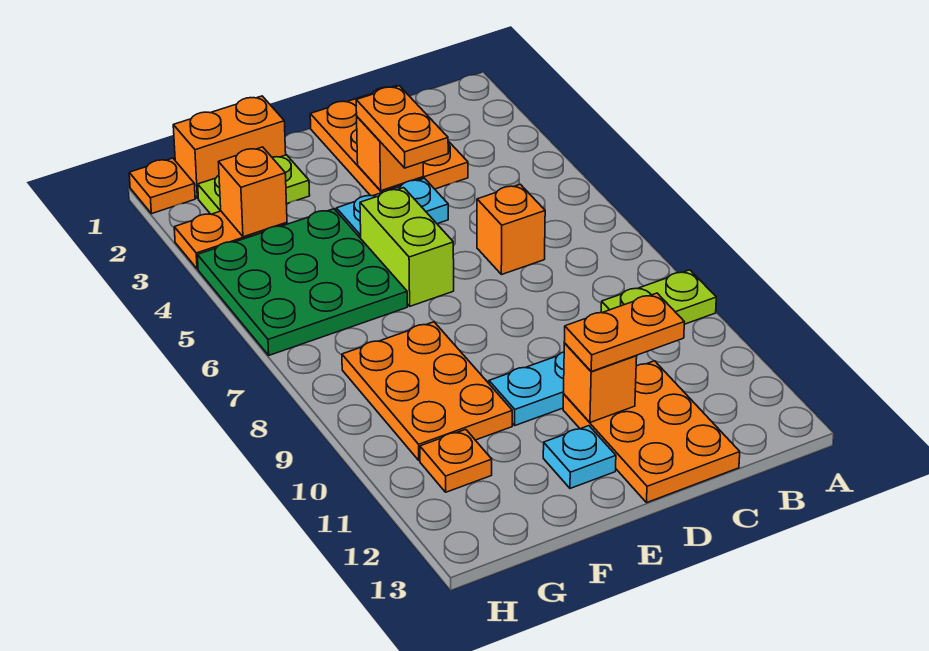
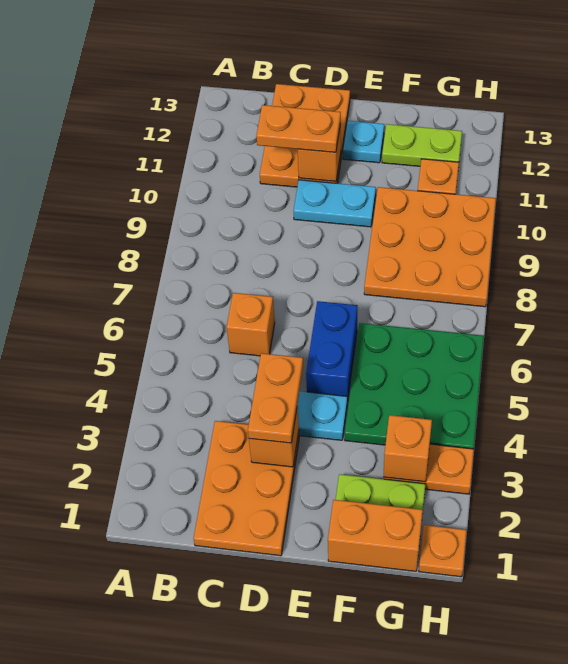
lime 1x2 plate [601,270,716,324] -> lime 1x2 plate moved to [382,124,462,166]
lime 1x2 brick [360,188,454,306] -> blue 1x2 brick [306,301,358,402]
orange 2x3 plate [342,322,512,460] -> orange 3x3 plate [364,187,496,307]

